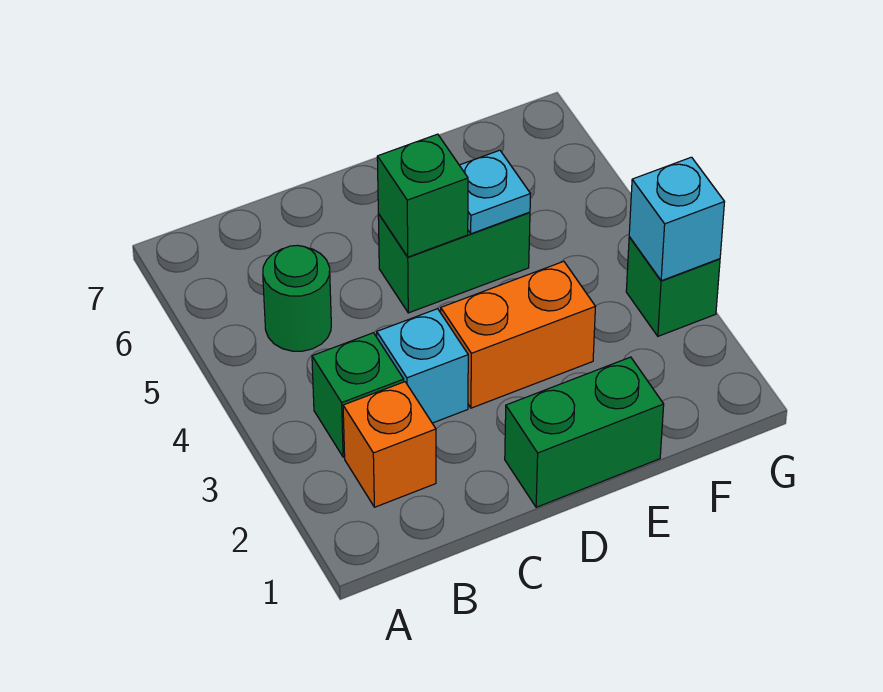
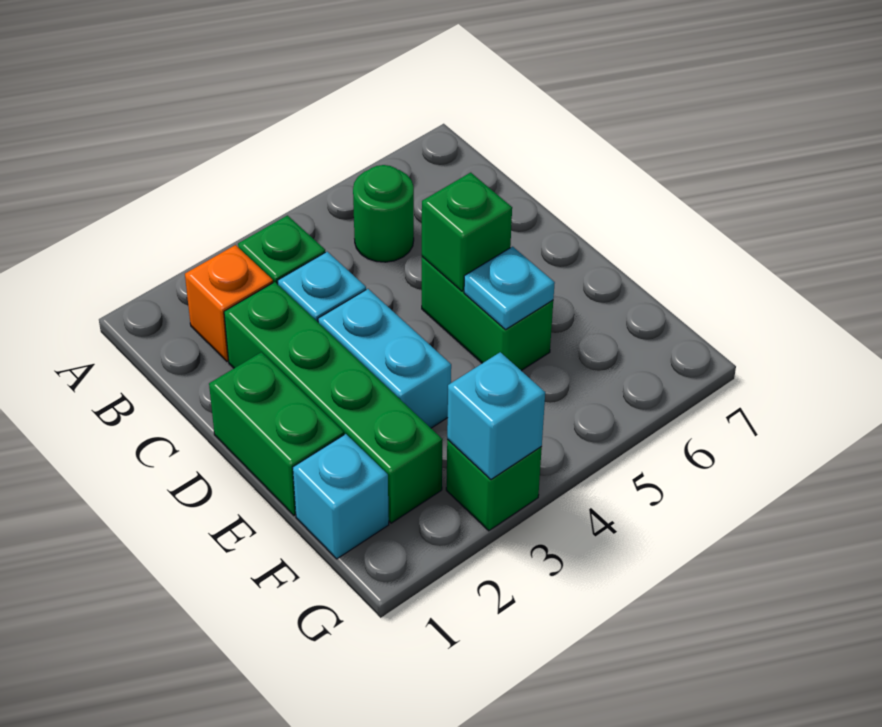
none -> green 1x4 brick [224,282,443,523]
orange 1x2 brick [441,261,595,408] -> cyan 1x2 brick [318,289,451,428]
none -> cyan 1x1 brick [293,434,389,559]

